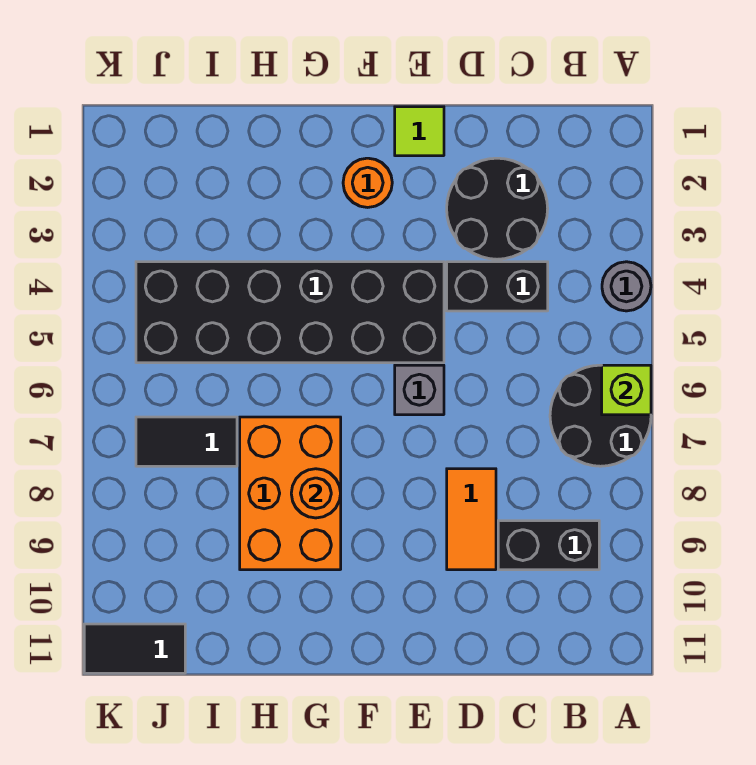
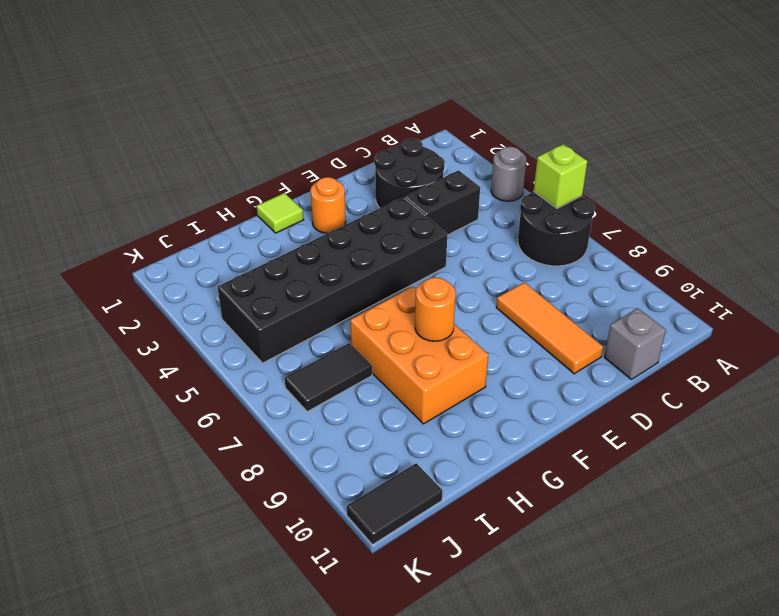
black 1x2 brick [498,521,599,570] -> none
orange 1x2 tile [447,469,496,570] -> orange 1x3 tile [496,282,603,374]
lime 1x1 tile [395,107,444,156] -> lime 1x1 tile moved to [257,193,304,233]
grey 1x1 brick [395,365,444,415] -> grey 1x1 brick moved to [604,308,666,379]

